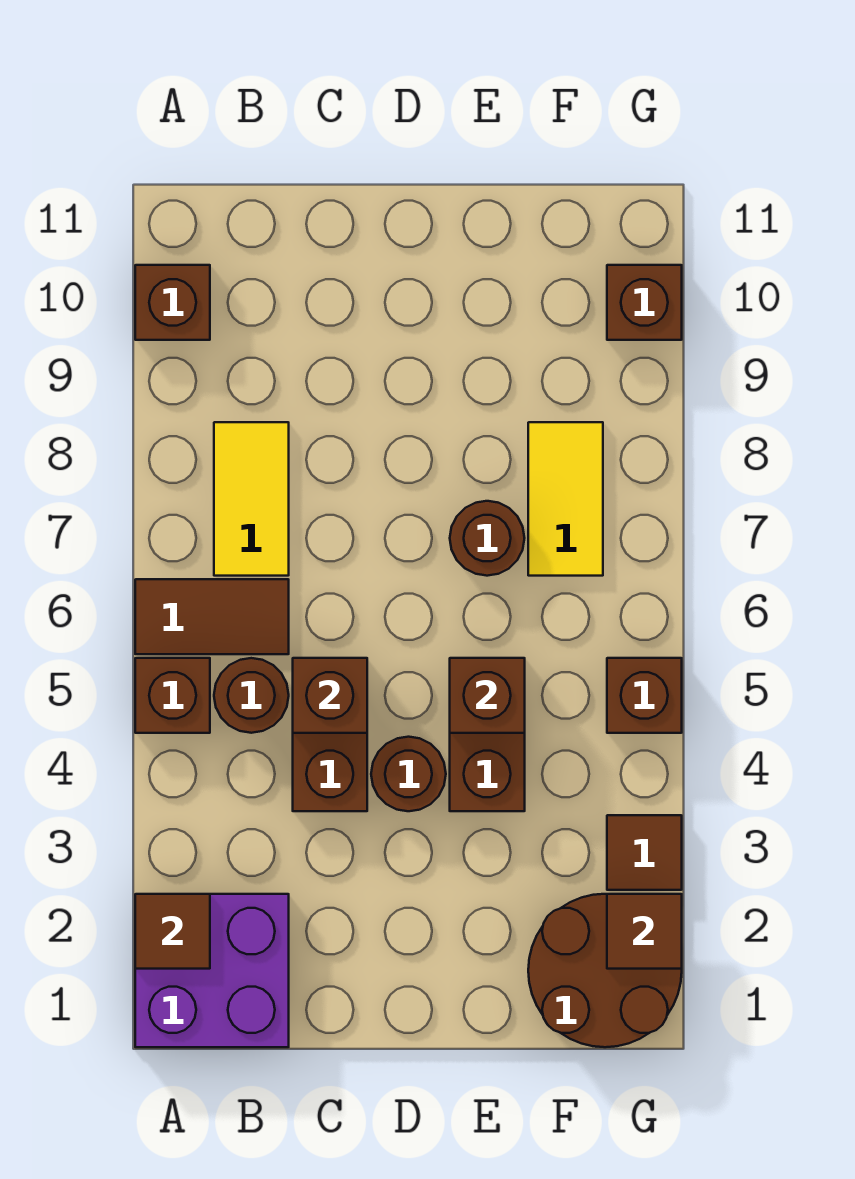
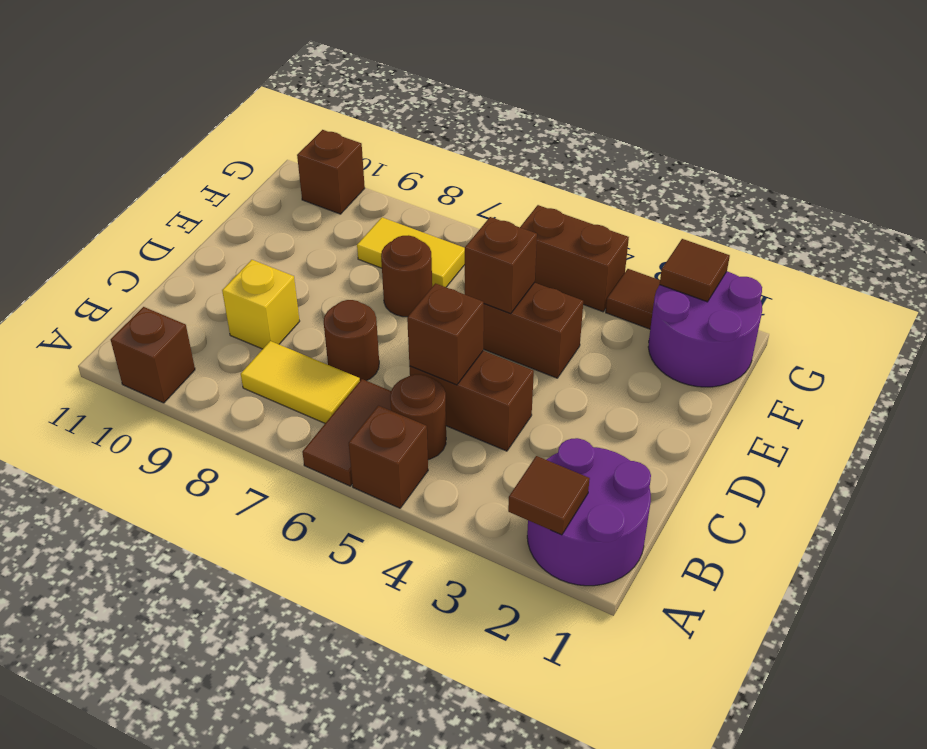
purple 2x2 brick [135,894,289,1047] -> purple 2x2 round brick [527,438,651,586]
none -> yellow 1x1 brick [222,260,300,349]
brown 1x1 round brick [371,737,446,811] -> brown 1x1 round brick moved to [324,300,379,381]
brown 2x2 round brick [528,894,682,1047] -> purple 2x2 round brick [648,271,762,387]
brown 1x1 brick [607,658,682,733] -> brown 1x2 brick [520,205,629,312]

